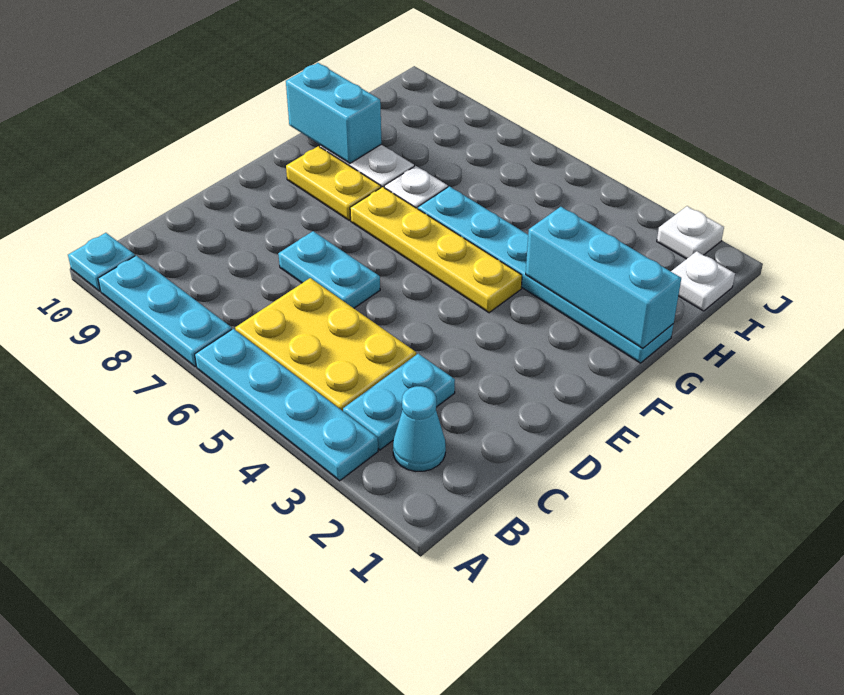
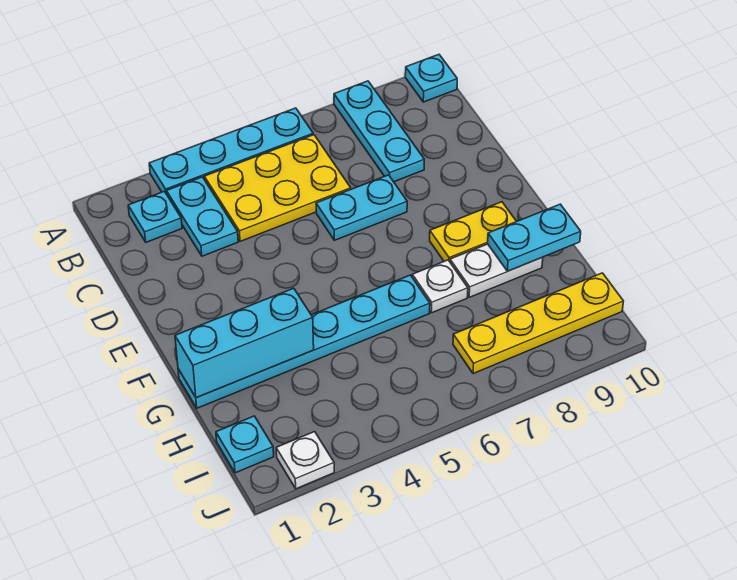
cyan 1x3 plate [98,256,232,367] -> cyan 1x3 plate turned to [334,81,424,182]
cyan 1x1 cone [393,386,446,472] -> cyan 1x1 plate [128,191,182,242]
yellow 1x4 plate [350,187,522,313] -> yellow 1x4 plate moved to [453,273,624,374]
cyan 1x2 brick [286,63,381,163] -> cyan 1x2 plate [488,204,581,271]
white 1x1 plate [671,251,735,311] -> cyan 1x1 plate [216,416,274,473]

